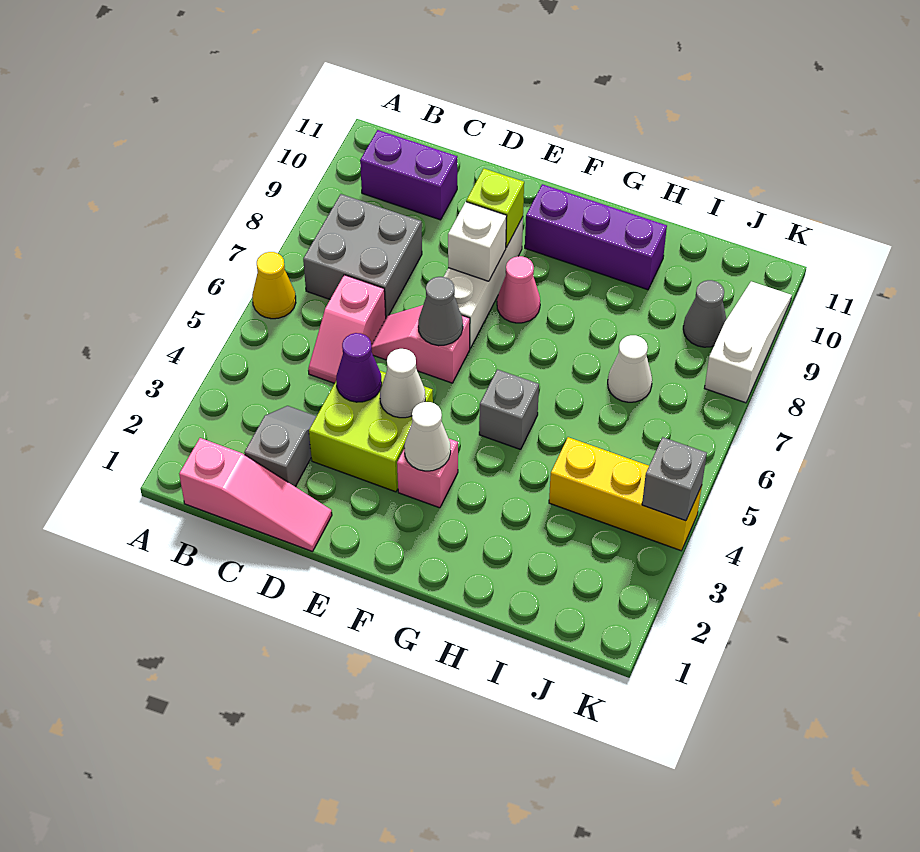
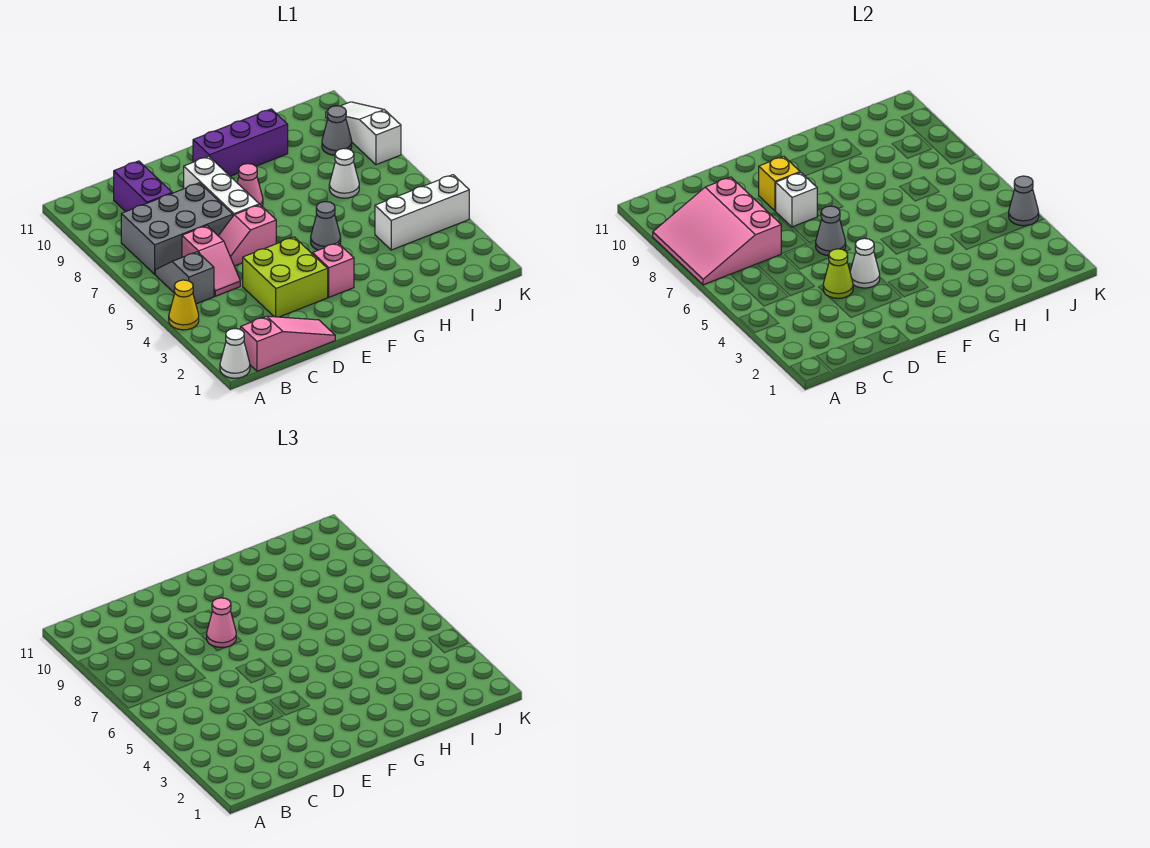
yellow 1x1 cone [252,252,296,319] -> yellow 1x1 cone moved to [169,280,199,330]
none -> pink 3x3 slope [653,177,781,285]
grey 2x2 brick [303,194,422,318] -> grey 2x3 brick [121,183,233,274]
purple 1x2 brick [360,130,457,220] -> purple 1x2 brick turned to [114,161,172,212]
grey 1x2 slope [244,406,317,487] -> grey 1x2 slope moved to [155,252,214,304]
purple 1x1 cone [336,333,382,402] -> lime 1x1 cone [823,249,853,298]
none -> pink 1x1 cone [207,598,236,647]
lime 1x1 brick [466,169,524,247] -> yellow 1x1 brick [759,156,800,211]
white 1x1 cone [404,402,451,471] -> white 1x1 cone moved to [220,329,250,378]
grey 1x1 brick [479,369,539,449] -> grey 1x1 cone [311,202,341,250]
yellow 1x3 brick [549,437,702,551] -> white 1x3 brick [375,175,469,250]
grey 1x1 brick [642,437,707,521] -> grey 1x1 cone [1009,176,1039,226]

